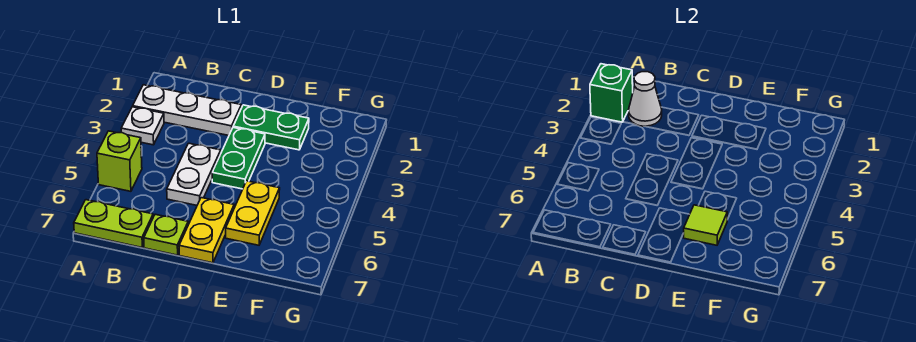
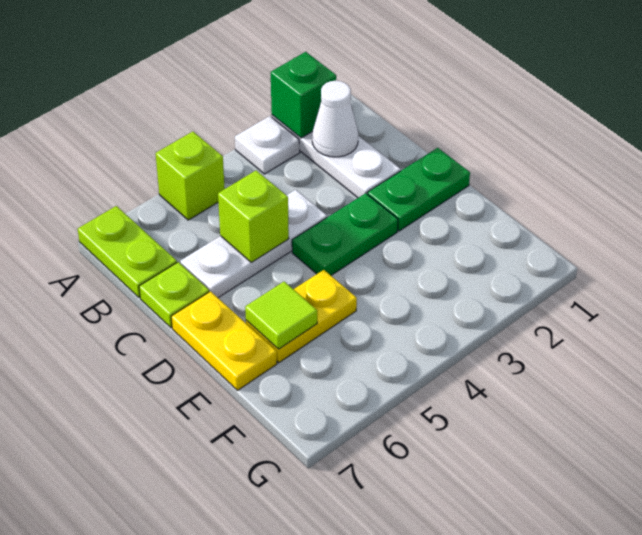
white 1x2 plate [167,143,221,205] -> white 1x3 plate [180,190,327,298]
none -> lime 1x1 brick [218,170,289,263]
green 1x2 plate [233,105,309,150] -> green 1x2 plate turned to [368,148,470,231]
yellow 1x2 plate [179,198,234,263] -> yellow 1x2 plate turned to [171,291,277,390]

